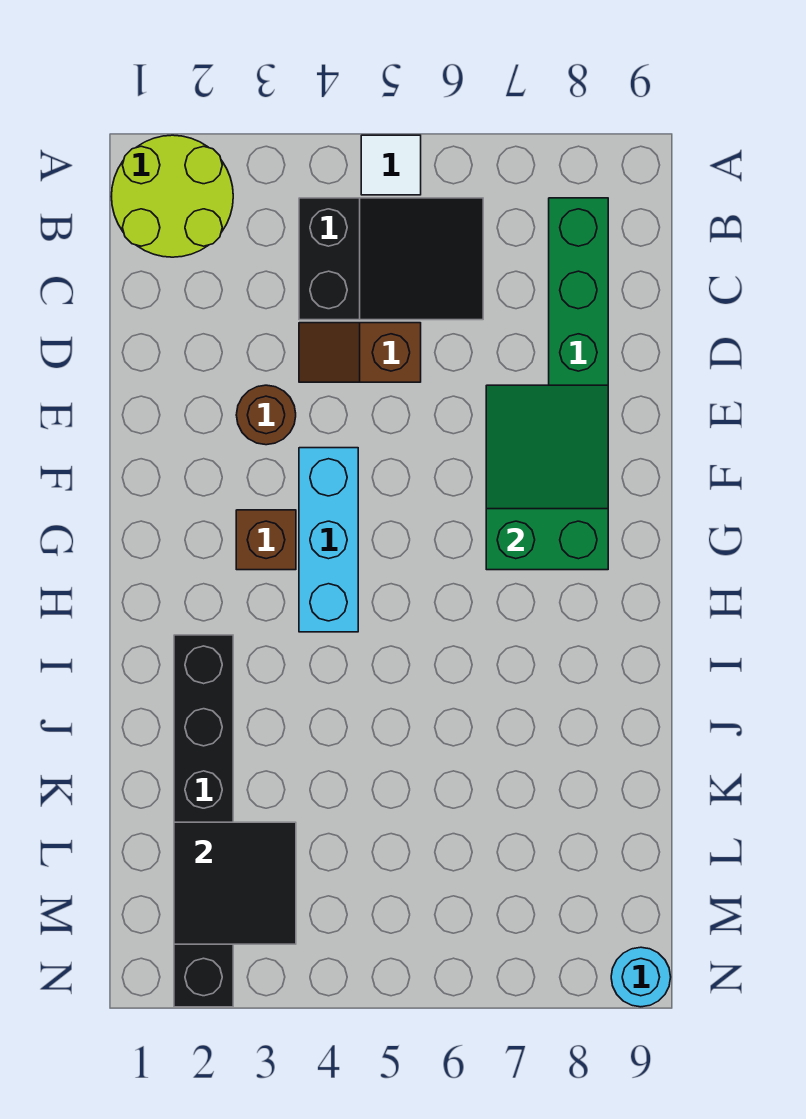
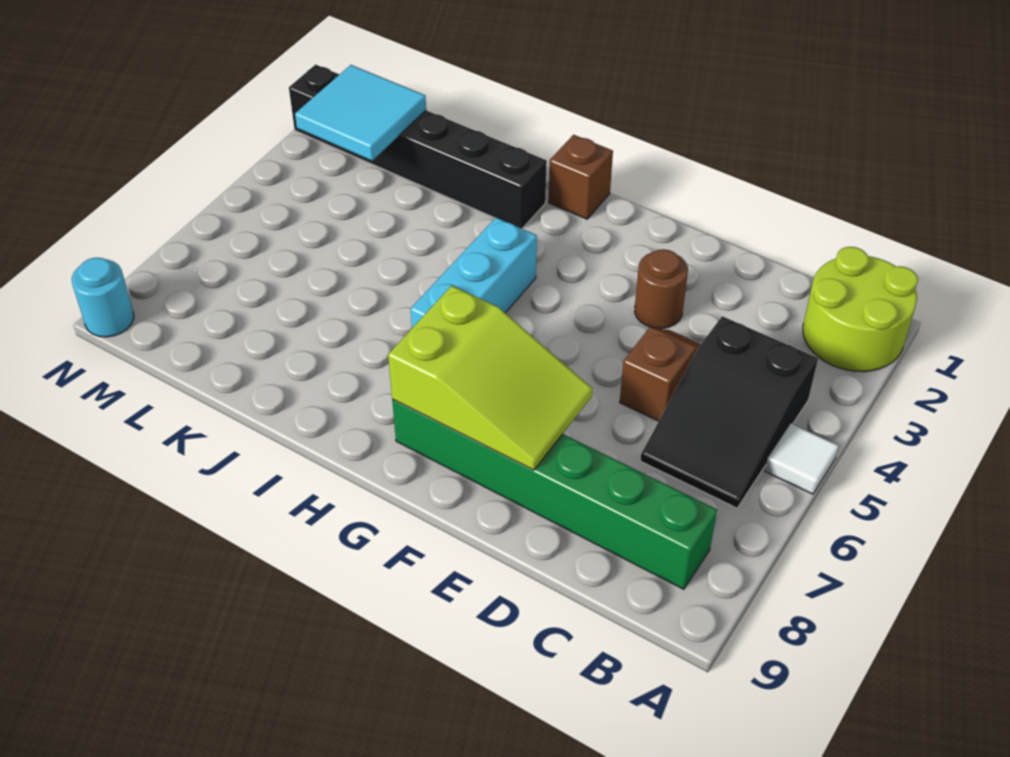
green 2x3 slope [486,385,608,570] -> lime 2x3 slope [388,286,592,470]
cyan 1x3 brick [299,448,358,632] -> cyan 1x3 brick turned to [411,218,537,328]
brown 1x1 brick [236,510,296,570] -> brown 1x1 brick moved to [549,135,613,219]
black 2x2 tile [174,822,296,944] -> cyan 2x2 tile [295,65,426,161]

